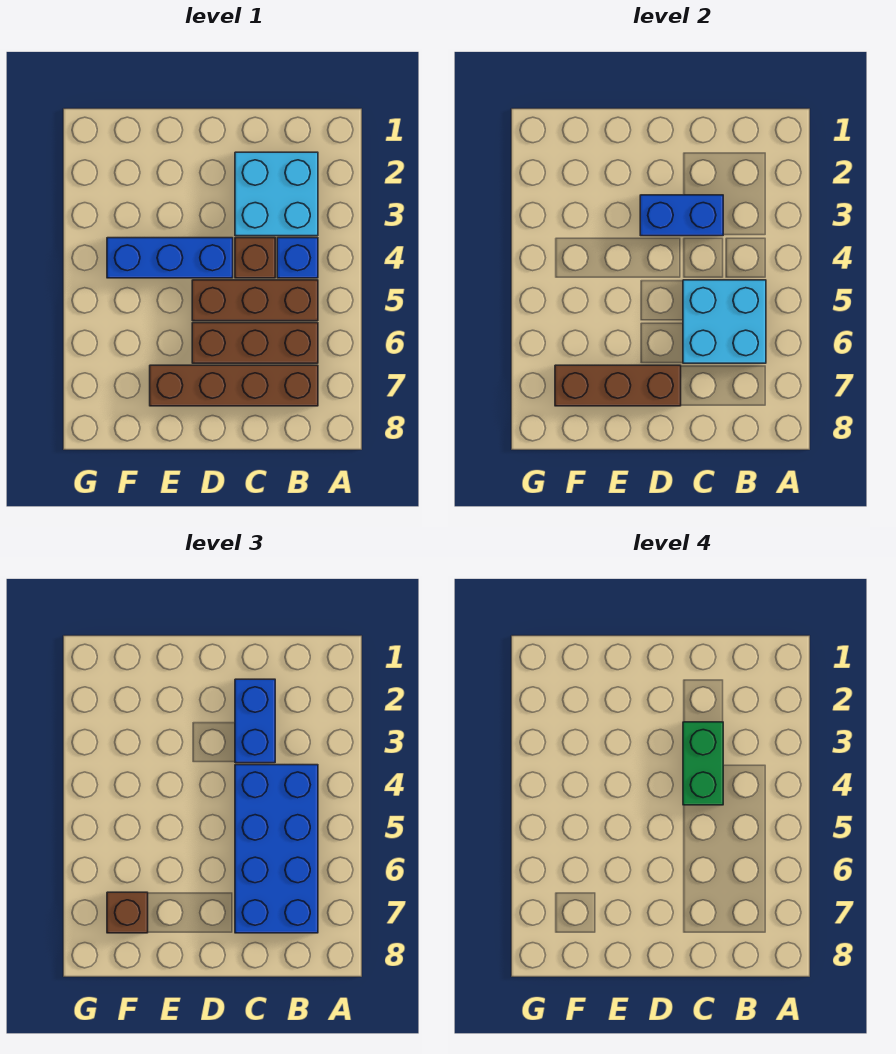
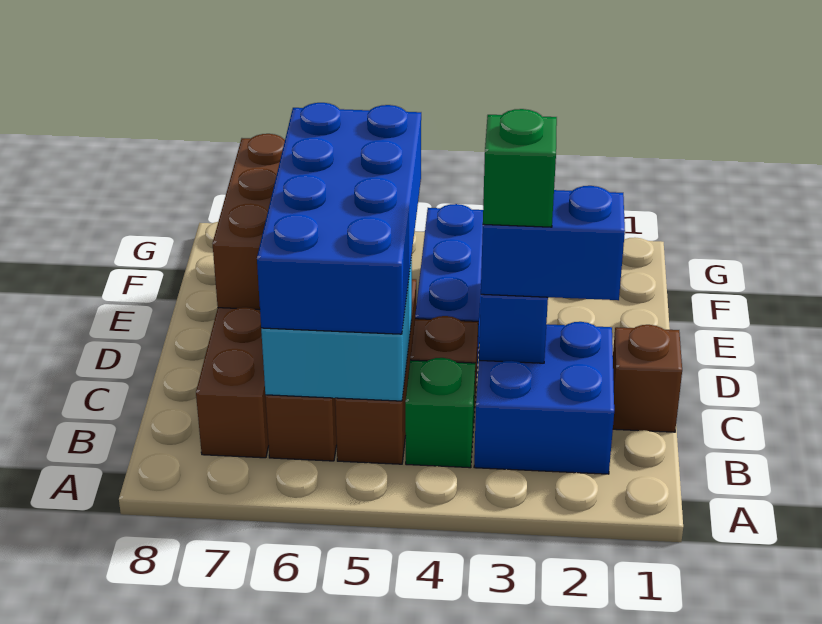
cyan 2x2 brick [235,152,318,236] -> blue 2x2 brick [474,322,614,474]
blue 1x1 brick [277,238,318,278] -> green 1x1 brick [405,358,475,468]
blue 2x4 brick [235,765,318,933] -> blue 2x4 brick turned to [257,103,421,334]
green 1x2 brick [683,722,723,805] -> green 1x1 brick [483,109,557,227]
brown 1x1 brick [107,892,148,933] -> brown 1x1 brick moved to [613,325,682,432]

